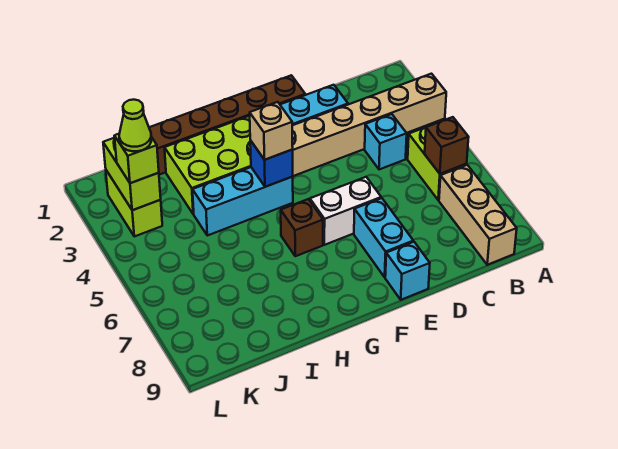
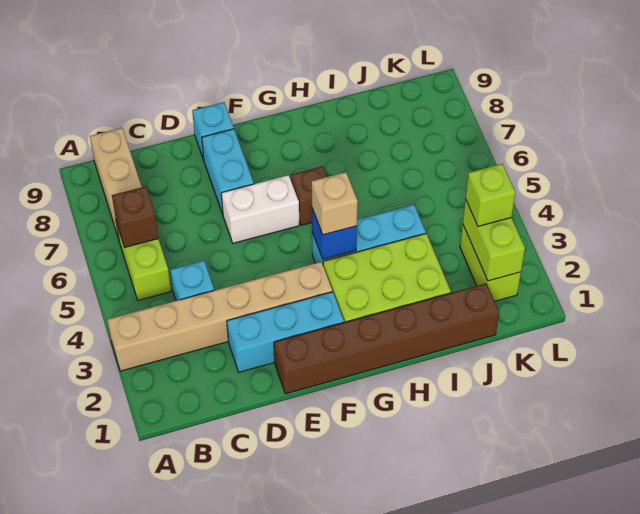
lime 1x1 cone [119,100,152,151] -> none

